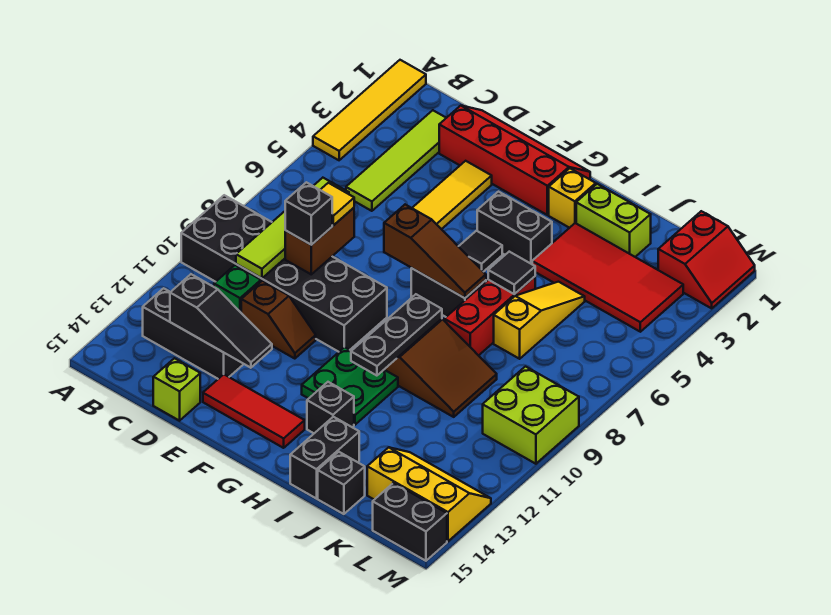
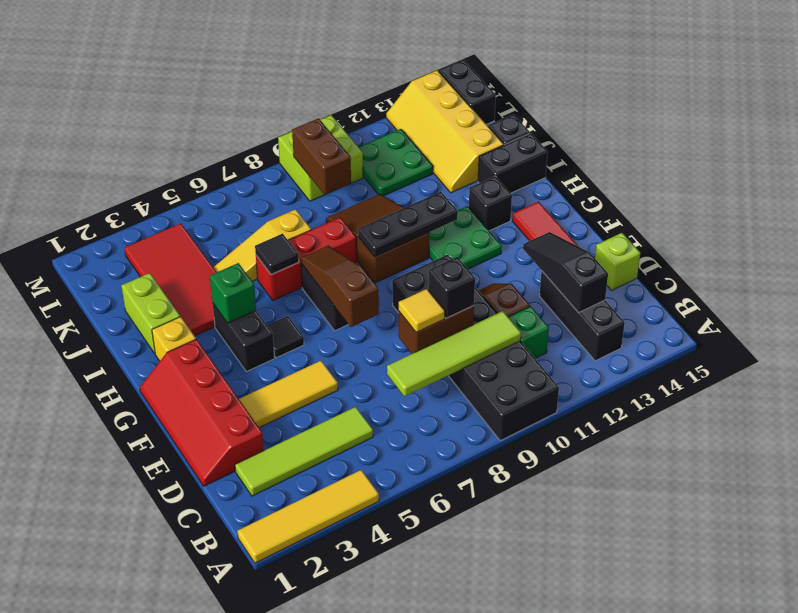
none -> green 1x1 brick [210,263,256,323]
none -> brown 1x2 brick [292,118,351,195]
none -> green 2x2 plate [359,129,433,196]
yellow 2x3 slope [367,447,491,541] -> yellow 2x4 slope [386,70,504,193]
red 2x2 slope [658,211,755,308] -> none

